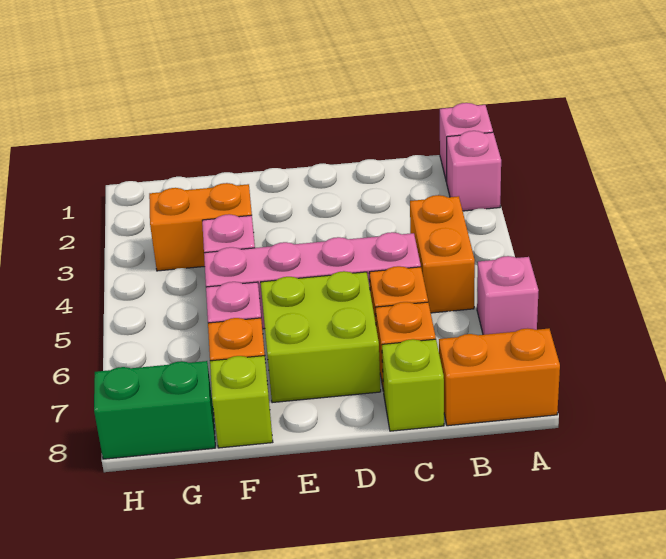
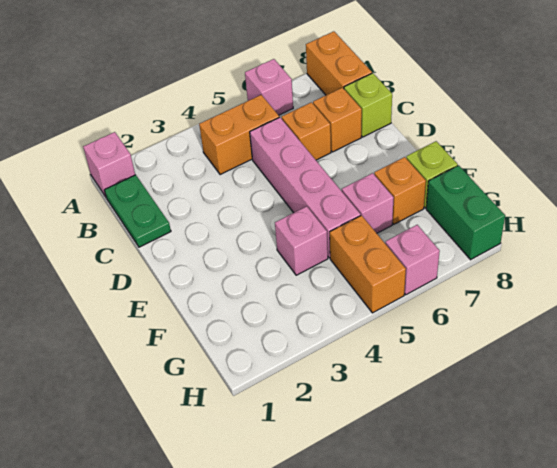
pink 1x1 brick [447,131,501,211] -> pink 1x1 brick moved to [385,225,440,295]
none -> green 1x2 plate [105,175,171,247]
lime 2x2 brick [261,271,381,403] -> none
orange 1x2 brick [149,183,252,271] -> orange 1x2 brick moved to [330,216,406,313]

